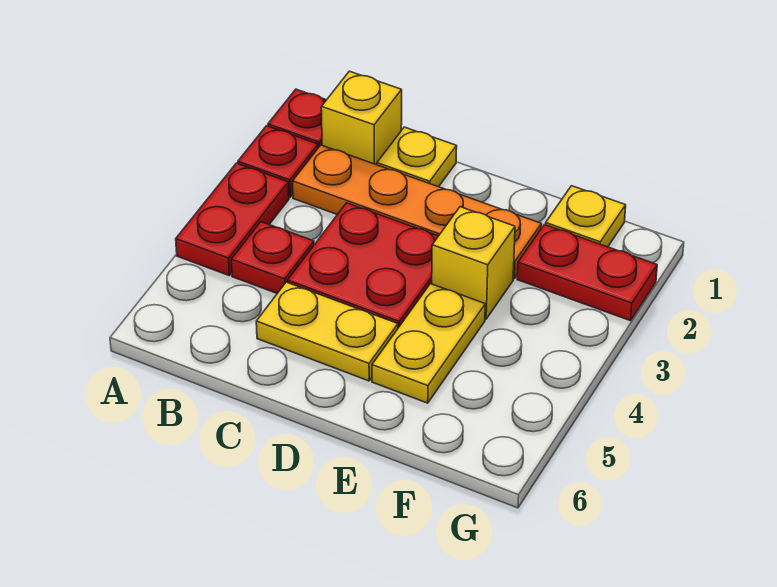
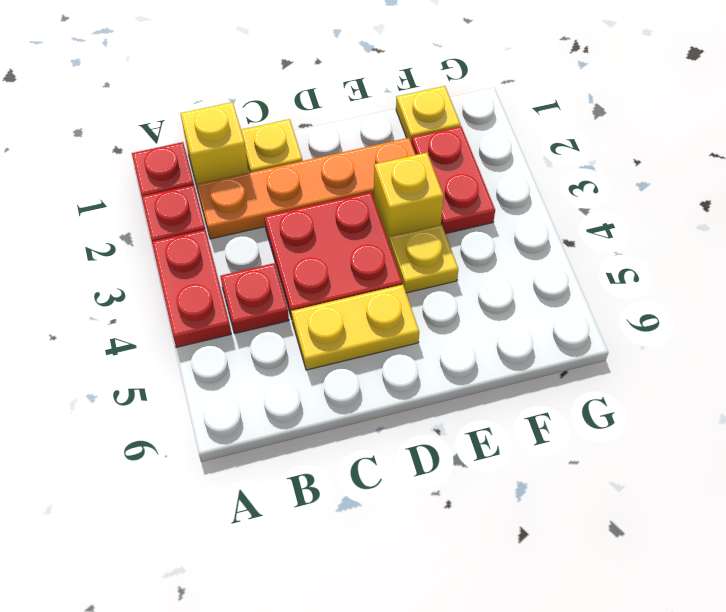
yellow 1x2 plate [372,284,485,403] -> yellow 1x1 plate [389,225,458,293]
red 1x2 plate [517,225,657,321] -> red 1x2 plate turned to [411,126,495,234]

